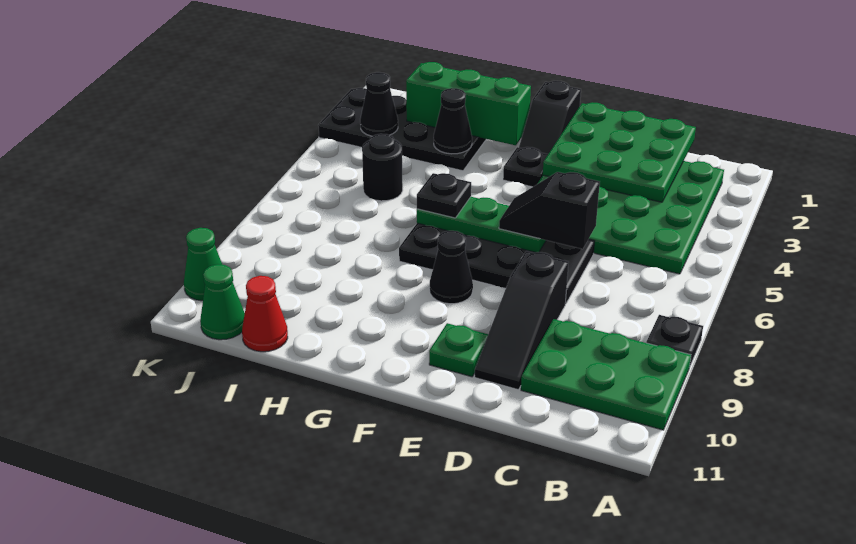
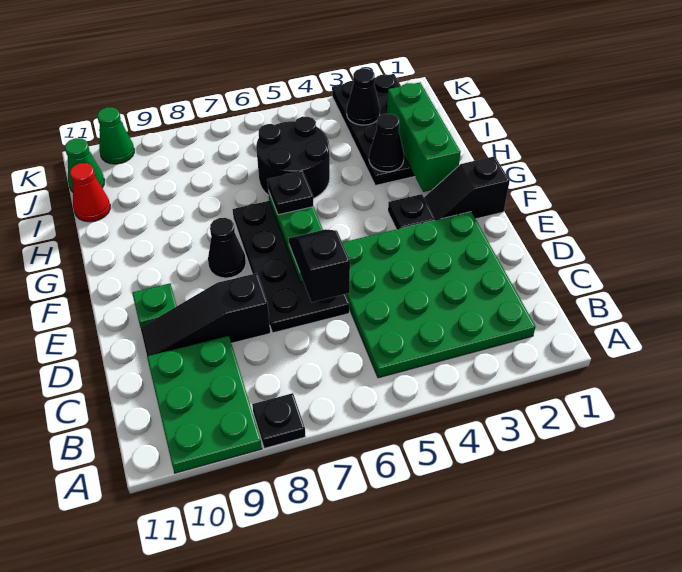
green 3x3 plate [543,102,696,202] -> none
black 1x1 round brick [362,134,403,201] -> black 2x2 round brick [256,117,330,199]

